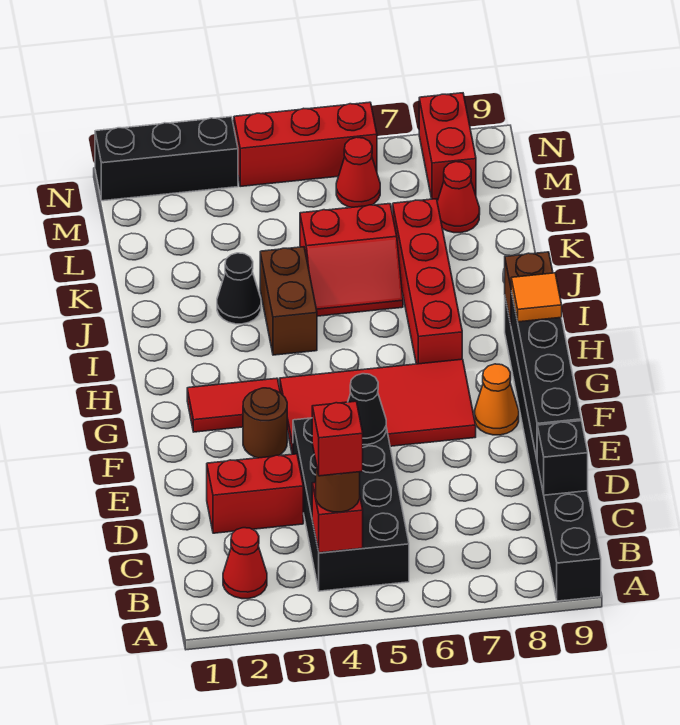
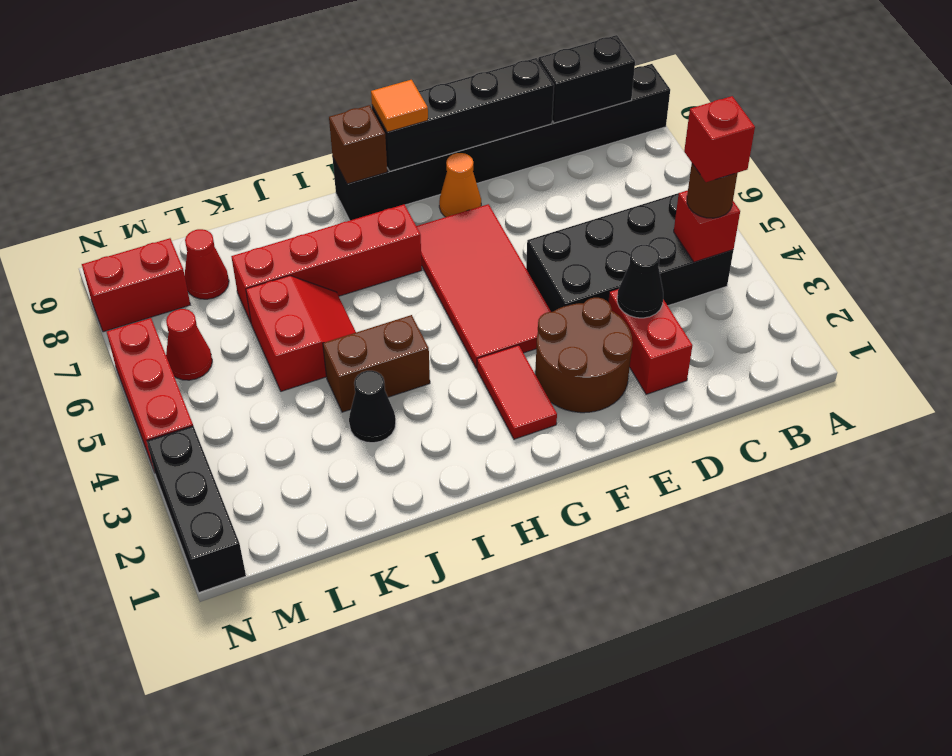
red 1x1 cone [223,528,267,599] -> none
black 1x1 brick [537,421,588,495] -> black 1x2 brick [538,35,635,123]
black 1x1 cone [348,374,386,445] -> black 1x1 cone moved to [617,245,663,318]
brown 1x1 round brick [243,388,287,458] -> brown 2x2 round brick [535,298,633,413]

